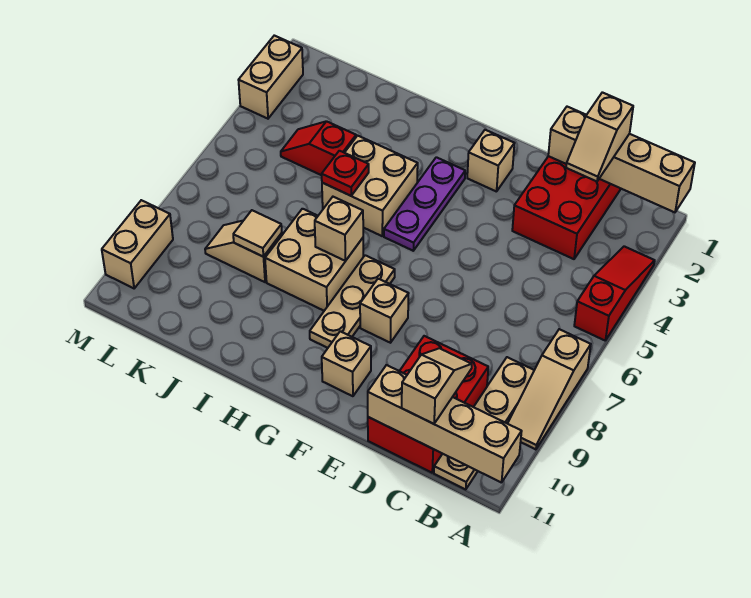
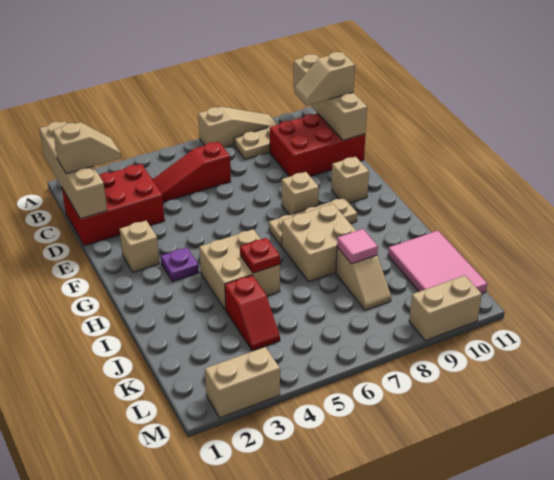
red 1x3 slope [574,246,655,340] -> red 1x3 slope moved to [152,142,231,202]
purple 1x3 plate [384,157,465,251] -> purple 1x1 plate [161,248,199,282]
tan 1x1 brick [315,197,363,261] -> none
tan 1x1 tile [233,210,282,257] -> pink 1x1 tile [337,229,378,264]
none -> pink 2x3 tile [388,231,487,293]

